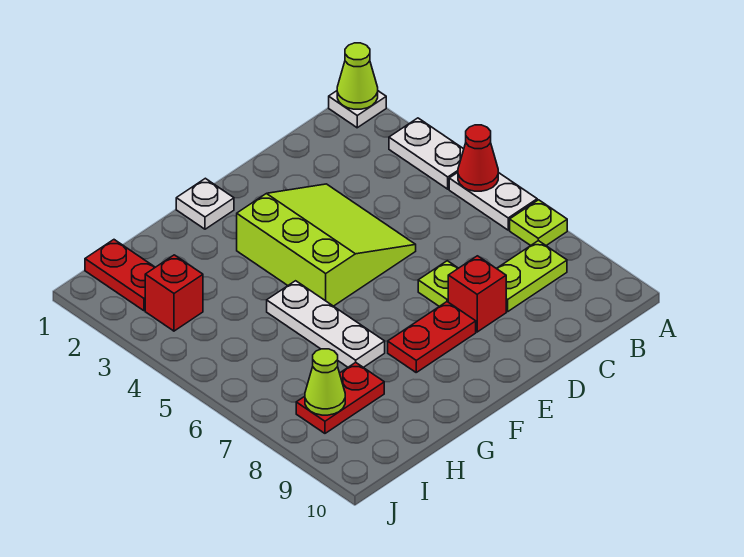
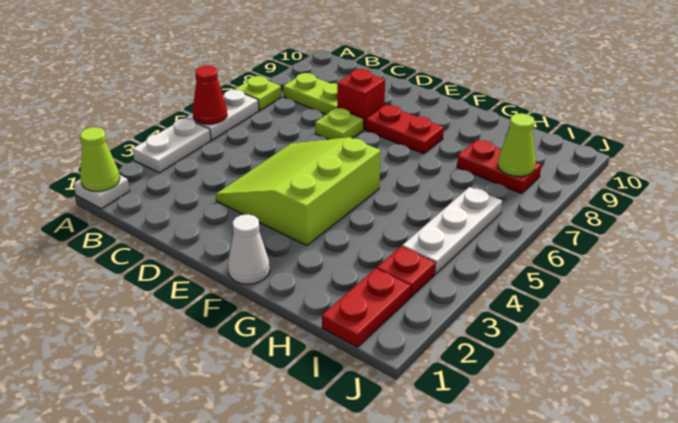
white 1x1 plate [176,178,234,229] -> white 1x1 cone [228,214,270,284]
white 1x3 plate [267,281,385,367] -> white 1x3 plate moved to [402,187,502,274]
red 1x1 brick [145,255,203,331] -> red 1x1 plate [377,246,435,297]

